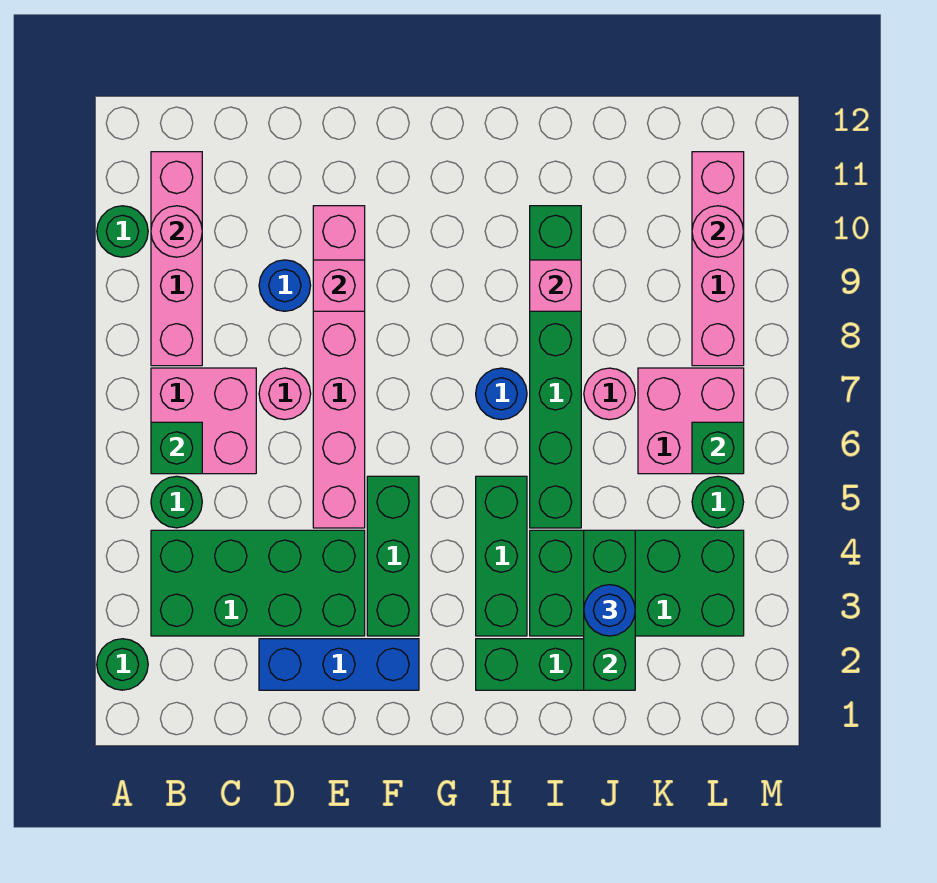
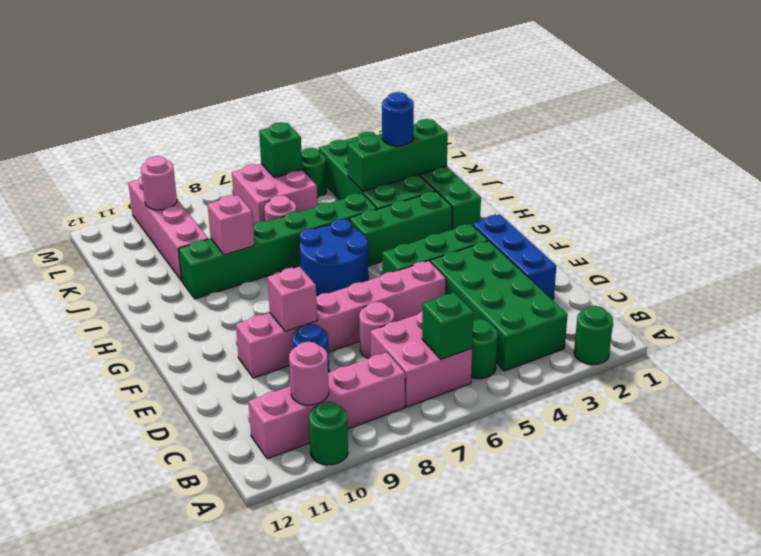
blue 1x1 round brick [476,368,527,420] -> blue 2x2 round brick [300,219,368,295]
pink 1x4 brick [692,152,744,366] -> pink 1x4 brick turned to [128,177,208,281]

